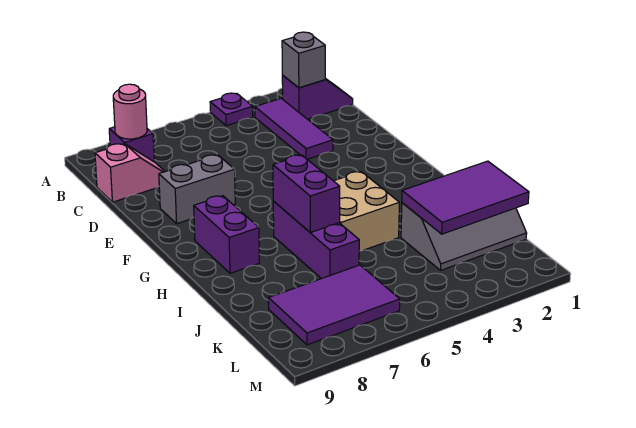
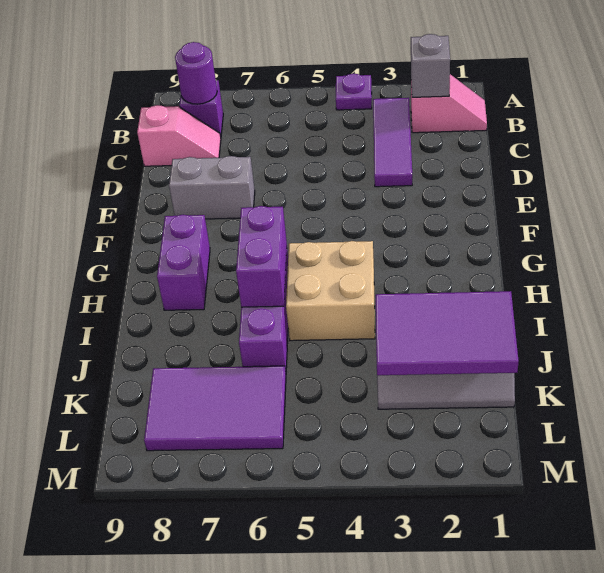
purple 1x2 slope [282,76,353,119] -> pink 1x2 slope [411,74,487,133]
pink 1x1 round brick [113,84,147,139] -> purple 1x1 round brick [175,42,217,104]

